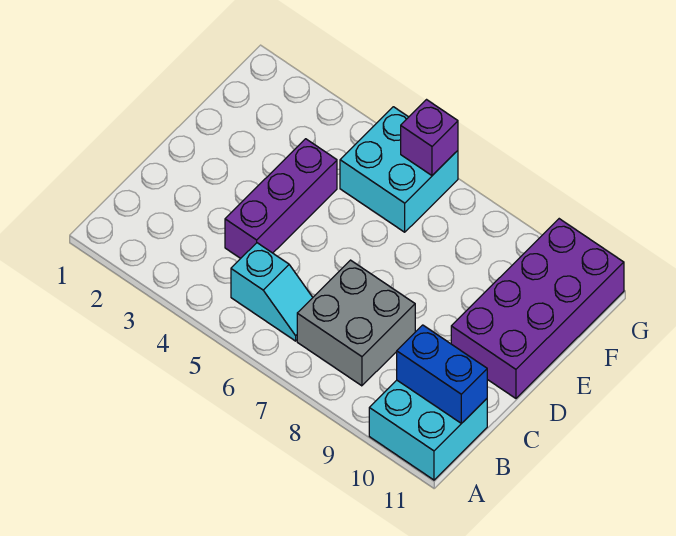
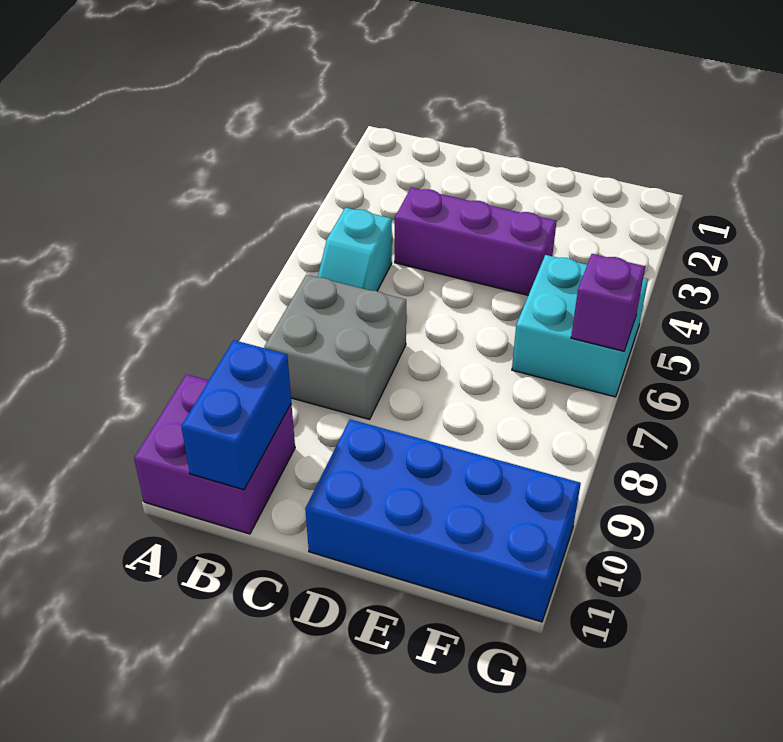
cyan 2x2 brick [369,380,487,480] -> purple 2x2 brick [134,374,295,534]
purple 2x4 brick [451,219,624,398] -> blue 2x4 brick [305,419,581,622]

